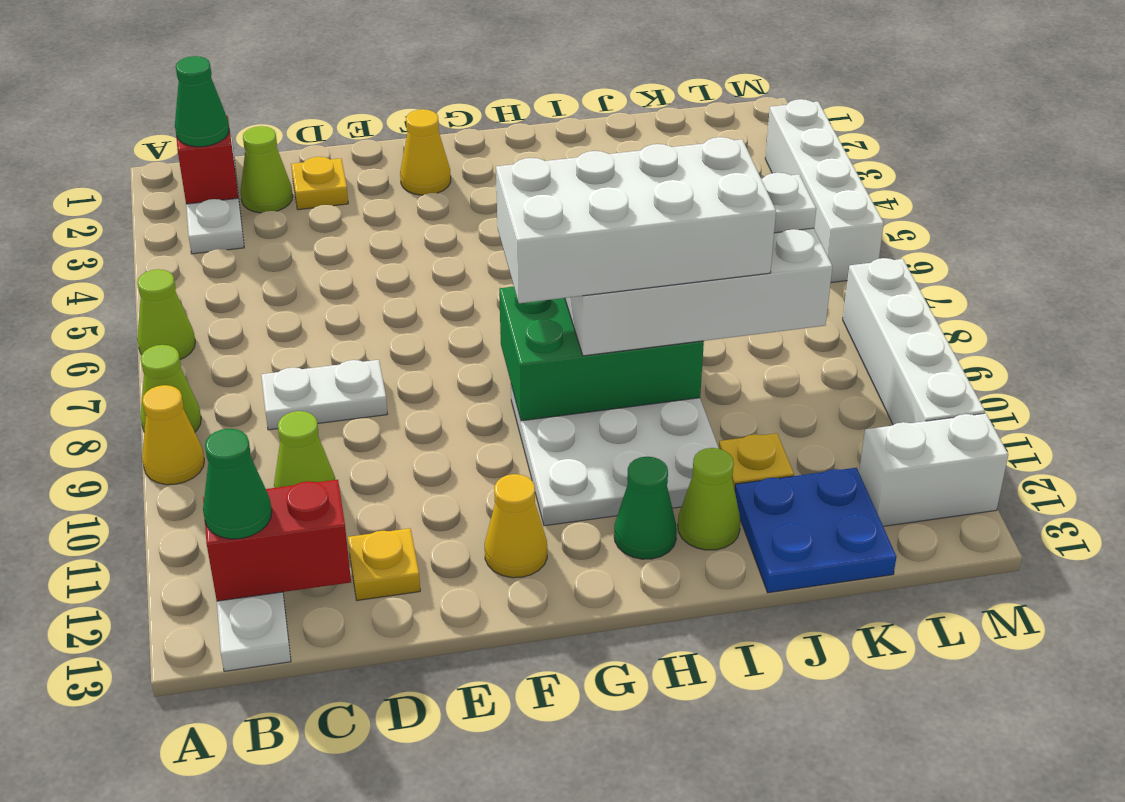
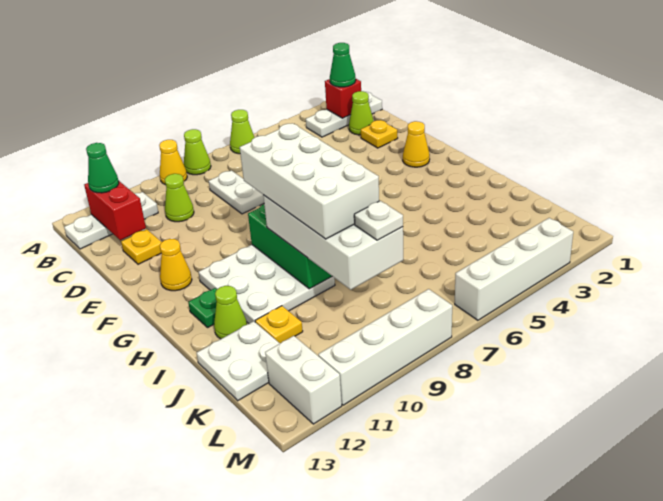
green 1x1 cone [614,457,677,559] -> green 1x1 plate [188,288,217,327]
blue 2x2 plate [735,468,896,593] -> white 2x2 plate [197,321,280,401]

